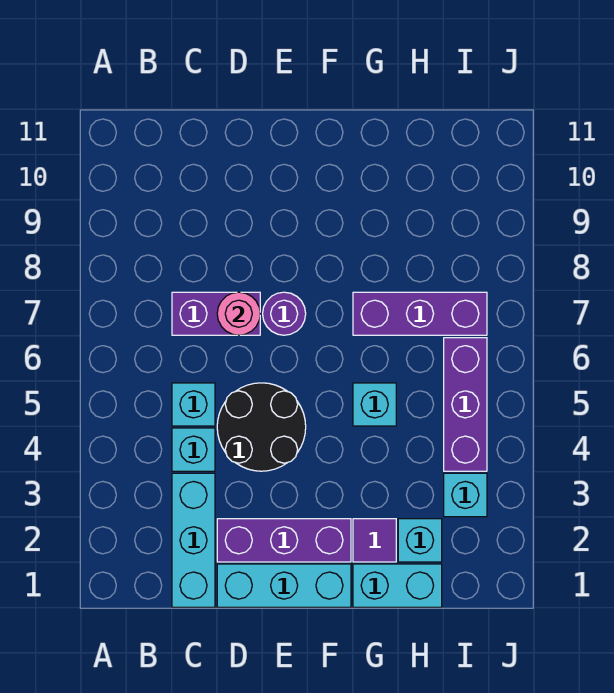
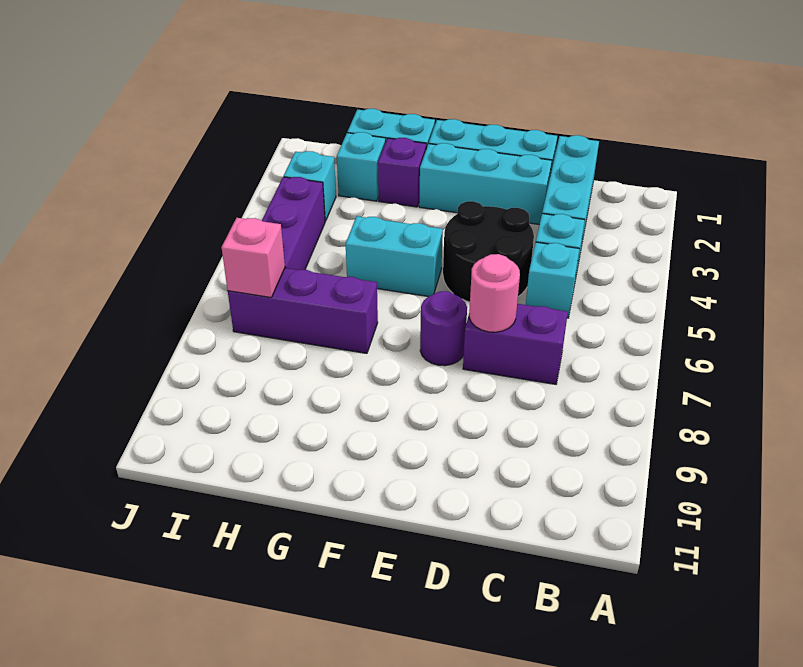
purple 1x3 brick [217,519,351,562] -> cyan 1x3 brick [419,143,552,225]
purple 1x1 tile [353,519,396,562] -> purple 1x1 brick [378,138,426,207]
cyan 1x1 brick [353,383,396,426] -> cyan 1x2 brick [346,216,443,297]
none -> pink 1x1 brick [222,218,285,297]

